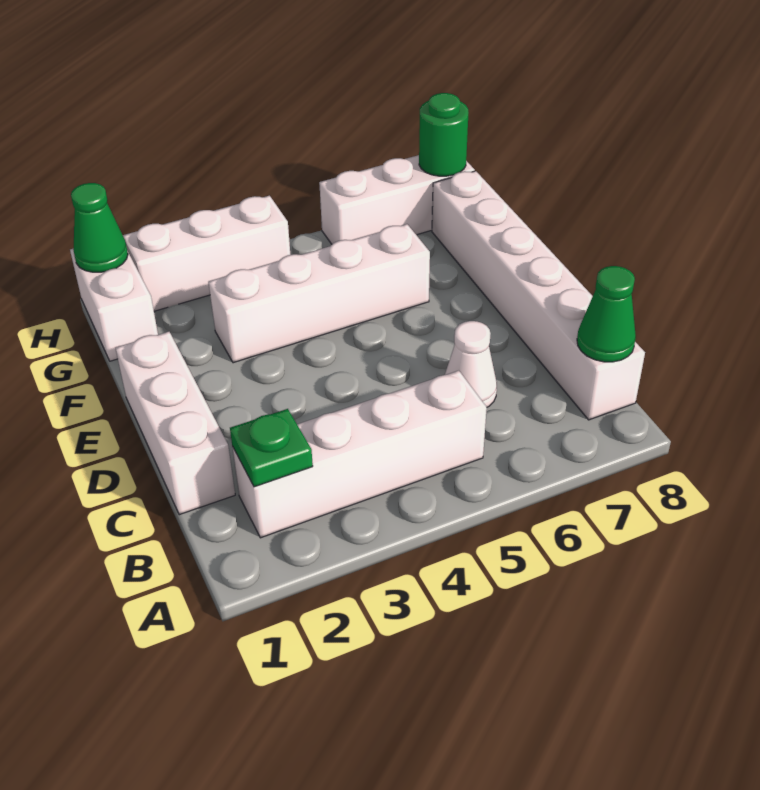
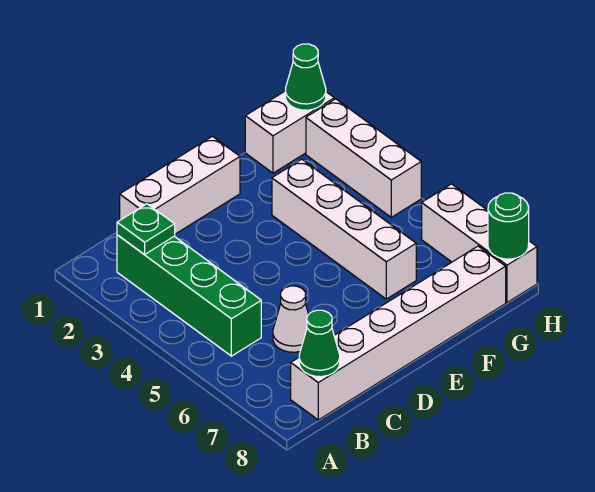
white 1x4 brick [232,371,487,538] -> green 1x4 brick [117,235,261,356]

